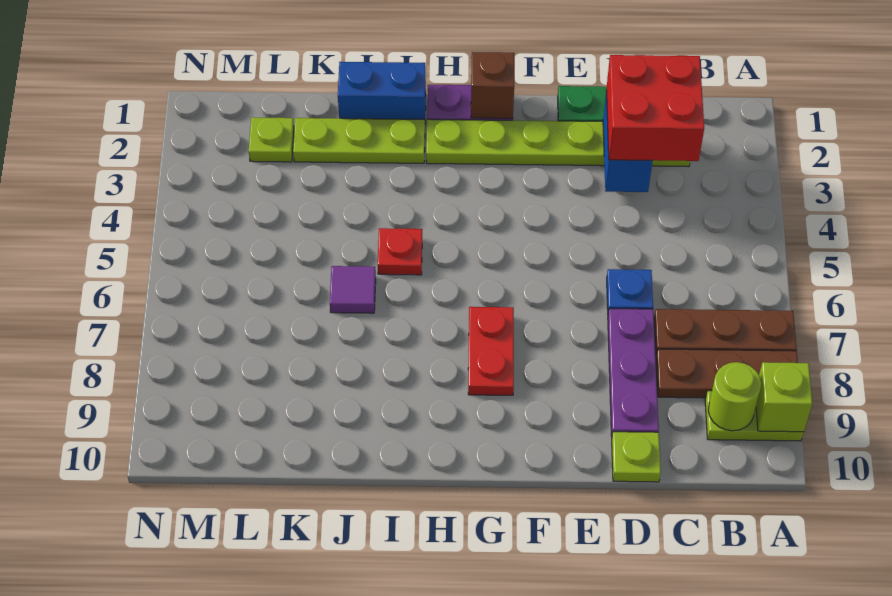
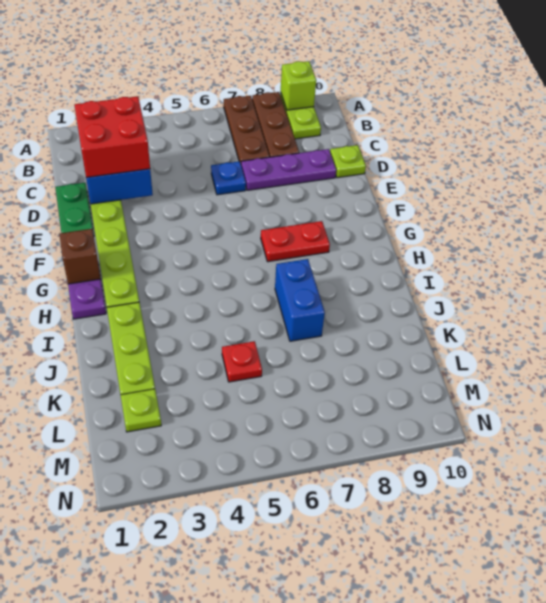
lime 1x1 round brick [708,362,761,431] -> none
blue 1x2 brick [338,62,426,119] -> blue 1x2 brick moved to [275,259,325,341]
red 1x1 plate [378,228,422,275] -> red 1x1 plate moved to [222,341,262,382]
purple 1x1 tile [330,266,376,313] -> none

